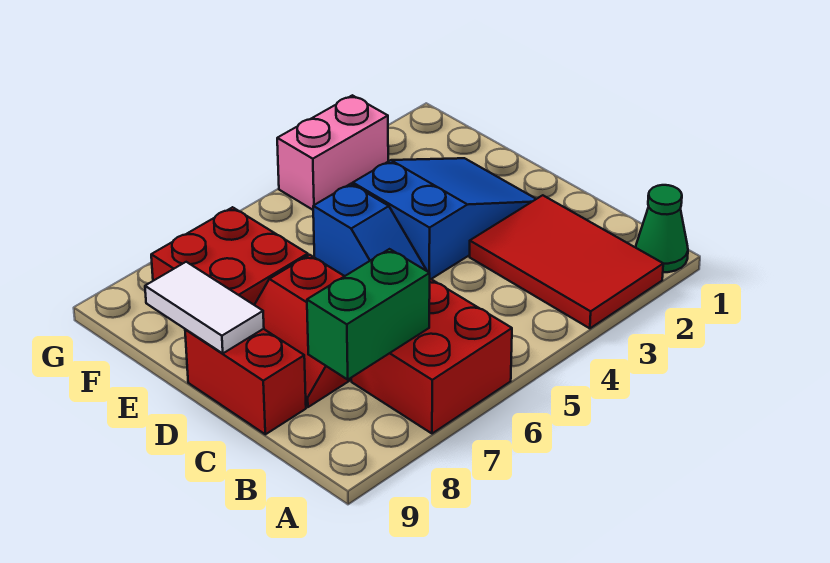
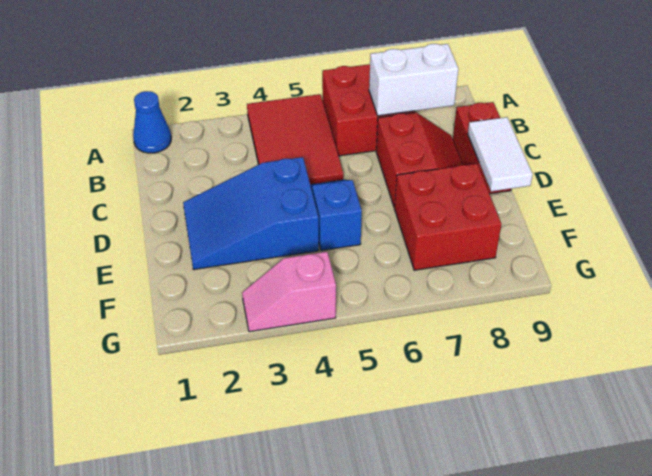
green 1x1 cone [636,185,688,272] -> blue 1x1 cone [133,91,171,153]
red 2x3 tile [470,195,663,328] -> red 2x3 tile moved to [247,94,344,184]
green 1x2 brick [307,249,430,380] -> white 1x2 brick [369,44,458,116]
pink 1x2 brick [277,95,388,210] -> pink 1x2 slope [242,252,336,332]

